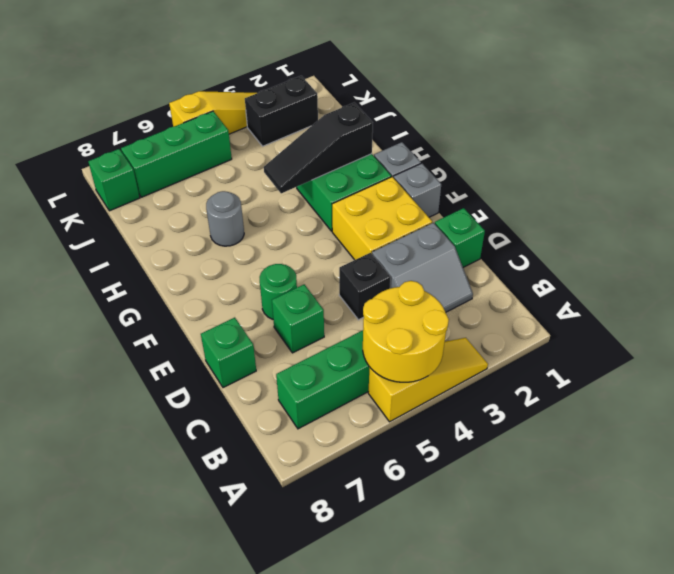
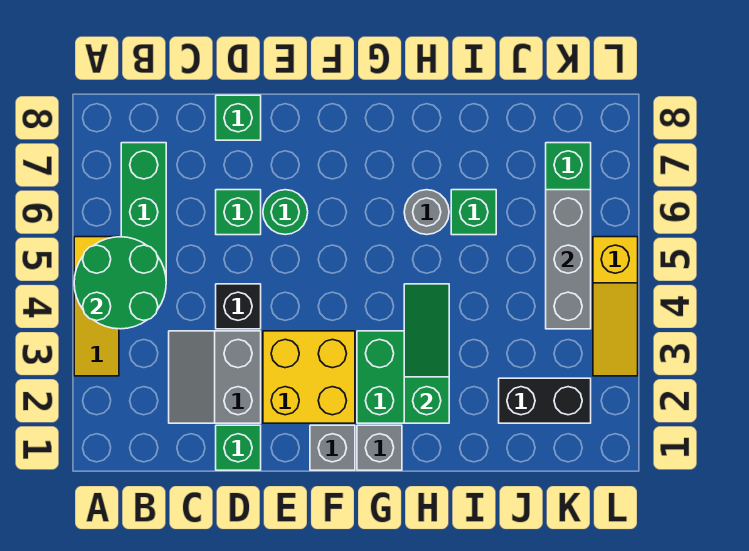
yellow 2x2 round brick [363,281,449,382] -> green 2x2 round brick [74,237,166,329]
black 1x3 slope [264,103,373,193] -> green 1x3 slope [404,284,449,423]
black 1x2 brick [245,76,318,146] -> black 1x2 brick turned to [499,378,591,423]
none -> grey 1x3 brick [546,190,591,329]
green 1x1 brick [88,149,140,211] -> green 1x1 brick moved to [451,190,496,235]

